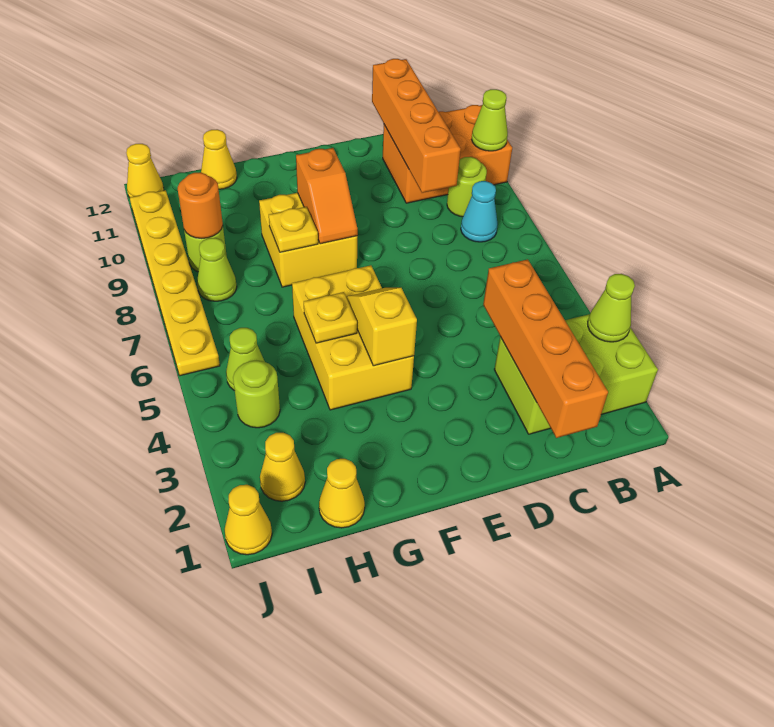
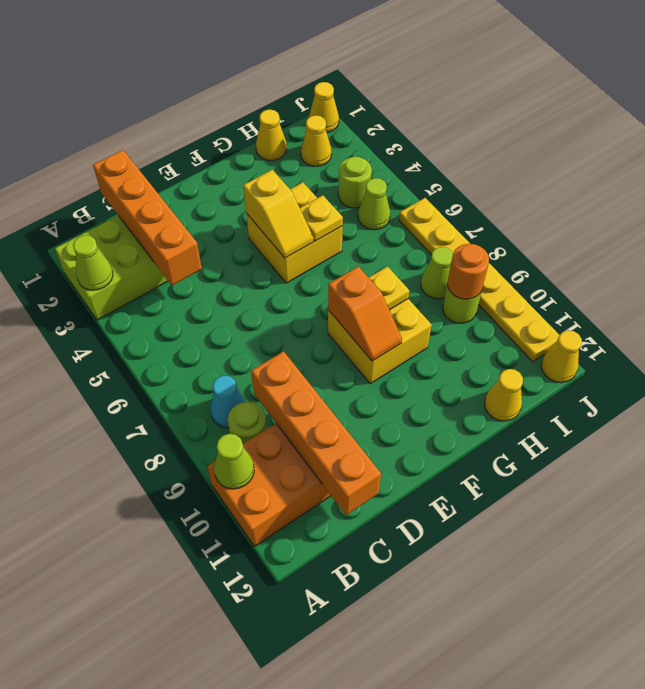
yellow 2x3 brick [292,265,414,410] -> yellow 2x2 brick [246,182,343,283]
orange 1x2 slope [296,148,358,244] -> orange 1x2 slope turned to [328,266,402,361]

